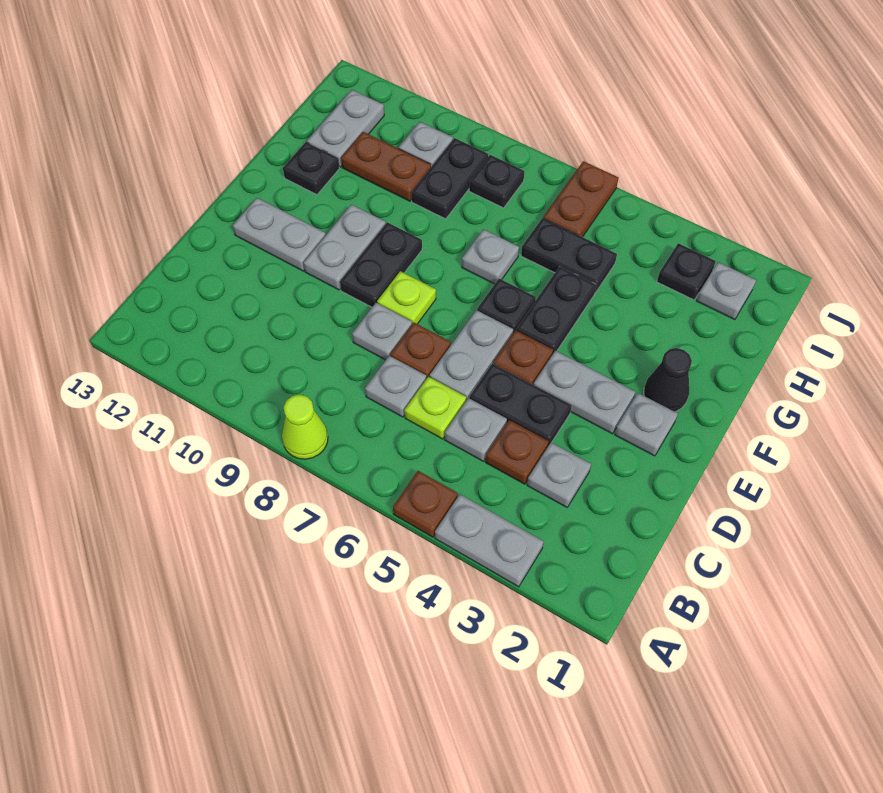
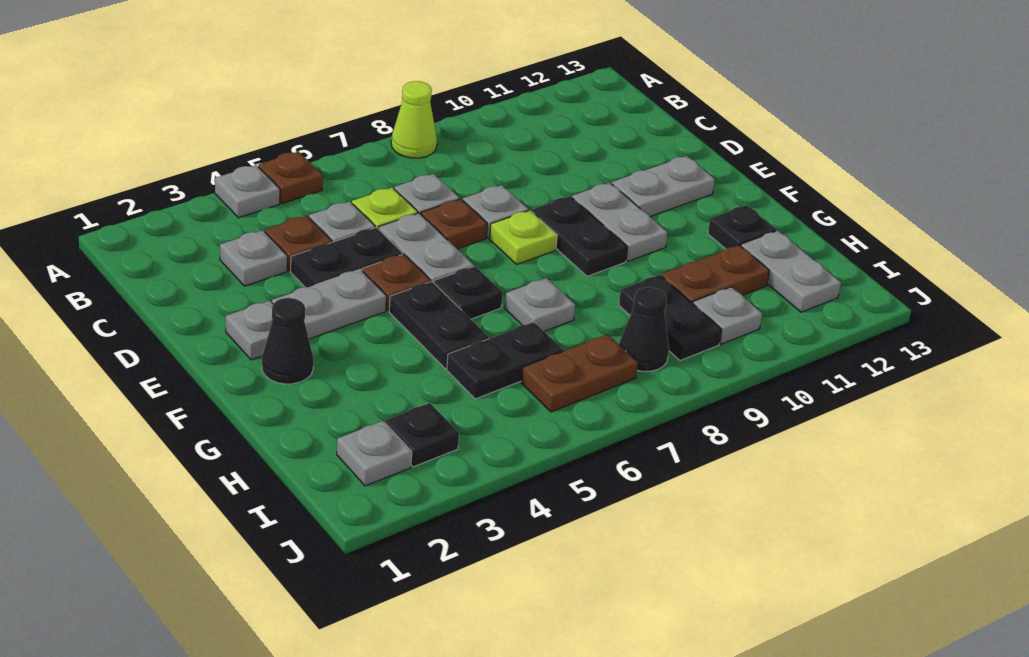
grey 1x2 plate [435,494,544,587] -> grey 1x1 plate [215,165,280,218]
brown 1x2 plate [543,161,619,237] -> brown 1x2 plate turned to [521,335,638,412]
black 1x1 plate [469,155,524,208] -> black 1x1 cone [619,287,669,372]

